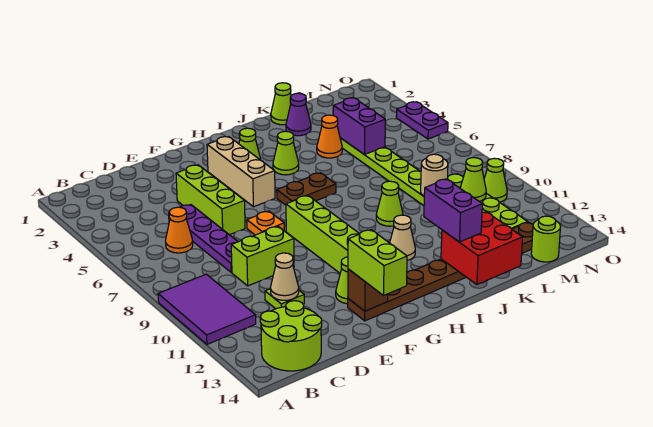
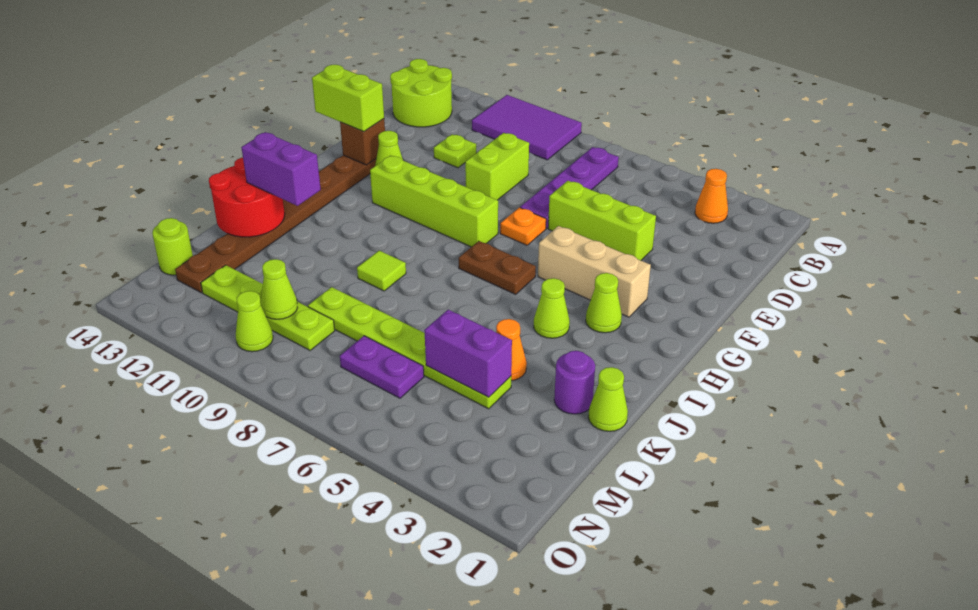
orange 1x1 cone [166,207,193,253] -> orange 1x1 cone moved to [695,169,728,223]
purple 1x4 plate [169,205,238,272] -> purple 1x4 plate turned to [520,147,619,228]
tan 1x1 cone [270,253,299,300] -> none
brown 1x2 plate [277,173,336,205] -> brown 1x2 plate turned to [459,241,536,294]
tan 1x1 cone [390,215,415,260] -> none
lime 1x1 cone [376,181,403,226] -> lime 1x1 tile [357,251,406,291]
red 2x2 brick [441,212,523,285] -> red 2x2 round brick [209,158,285,237]
purple 1x1 cone [286,93,311,136] -> purple 1x1 round brick [554,351,595,414]
tan 1x1 round brick [421,154,448,196] -> none
purple 1x2 plate [396,102,448,139] -> purple 1x2 plate moved to [340,336,424,398]

